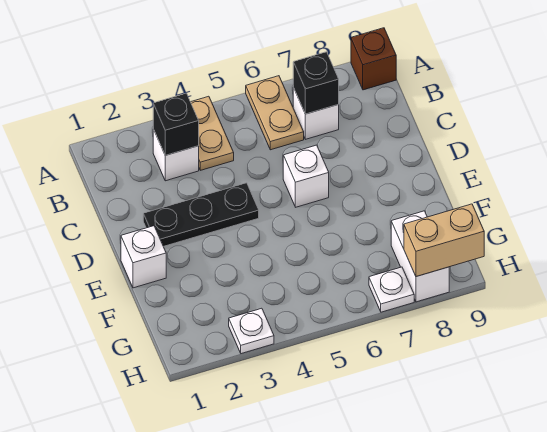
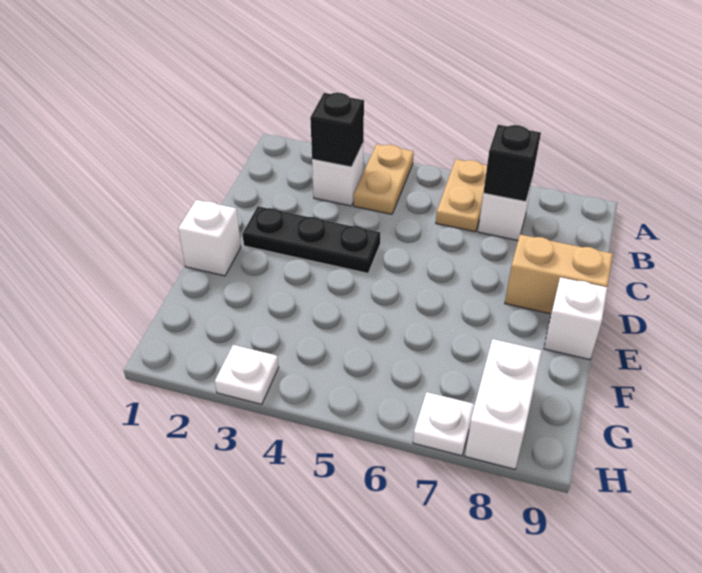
brown 1x1 brick [351,28,396,90] -> none
white 1x1 brick [283,145,329,207] -> white 1x1 brick moved to [544,277,607,360]
tan 1x2 brick [404,204,484,277] -> tan 1x2 brick moved to [505,234,613,314]

